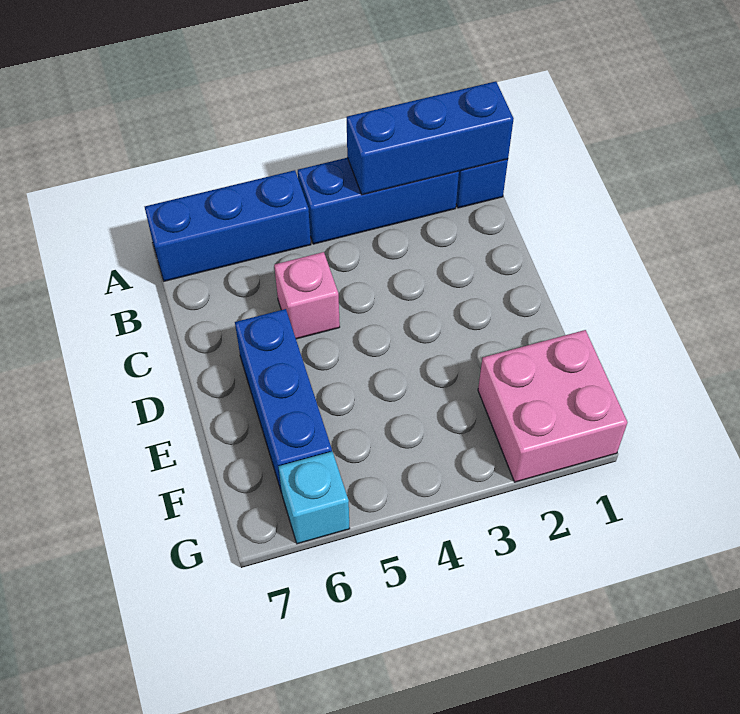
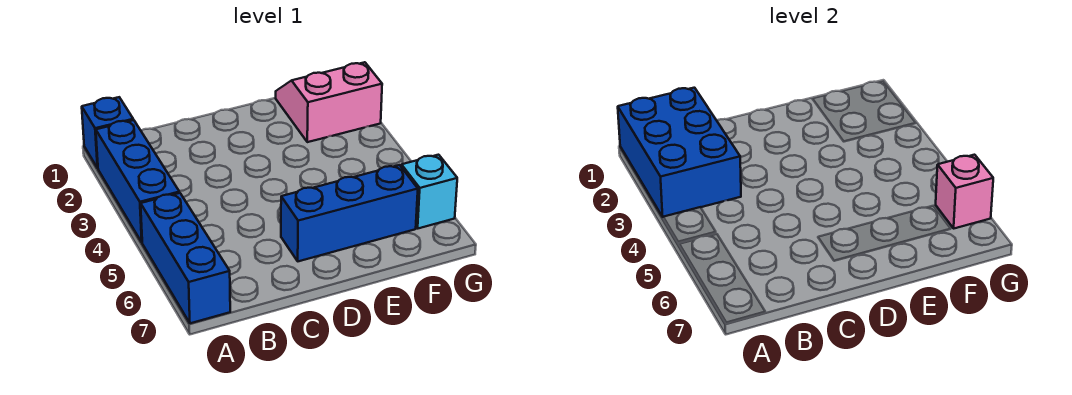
blue 1x3 brick [347,81,514,195] -> blue 2x3 brick [618,88,741,217]
pink 1x1 brick [274,252,340,339] -> pink 1x1 brick moved to [936,155,993,228]
pink 2x2 brick [478,330,627,482] -> pink 2x2 slope [276,62,382,142]

